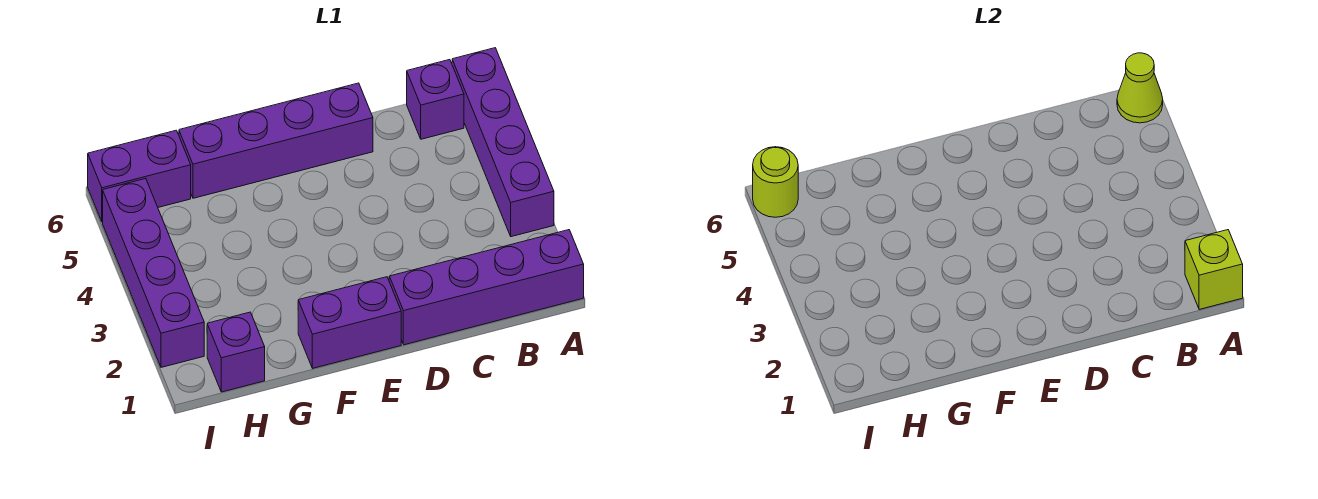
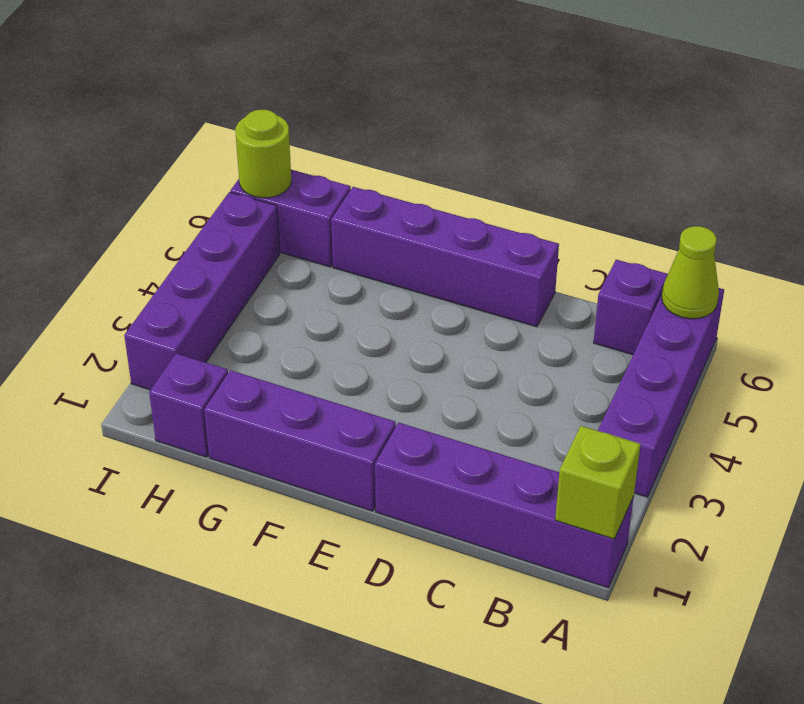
purple 1x2 brick [298,277,401,368] -> purple 1x3 brick [204,370,396,511]

